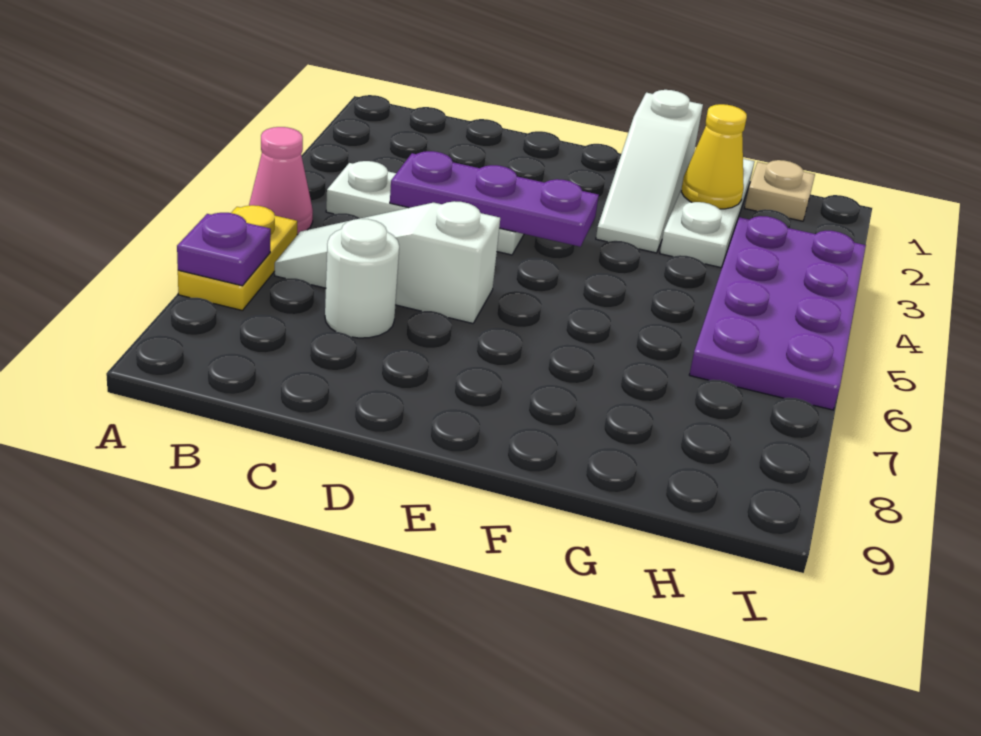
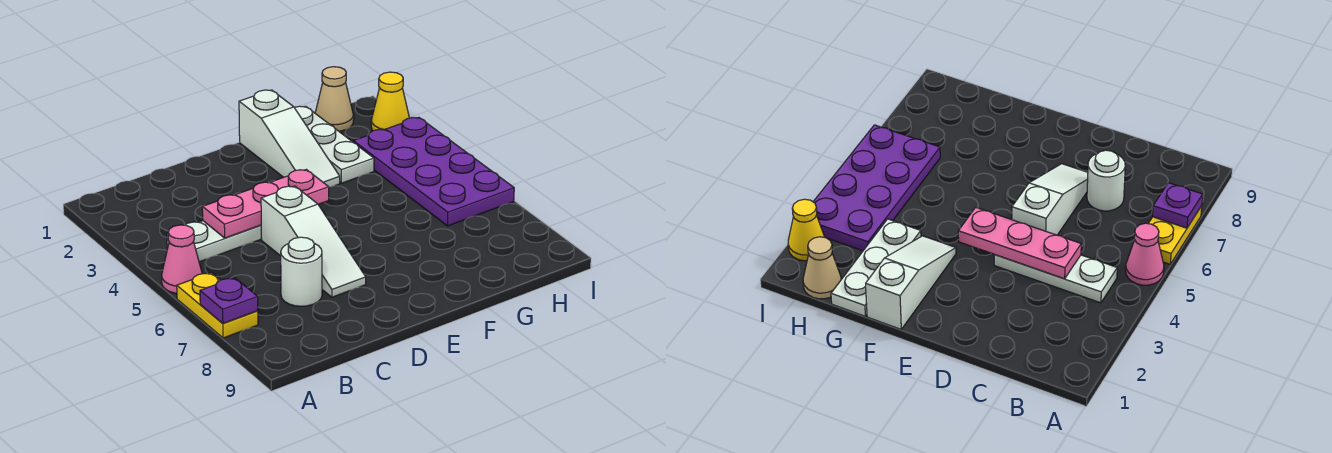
white 1x3 slope [275,201,500,323] -> white 1x3 slope turned to [261,186,366,297]
purple 1x3 plate [390,151,599,247] -> pink 1x3 plate [202,169,329,238]
yellow 1x1 cone [681,104,747,209] -> yellow 1x1 cone moved to [371,72,409,131]
tan 1x1 plate [745,160,815,221] -> tan 1x1 cone [315,67,354,131]

